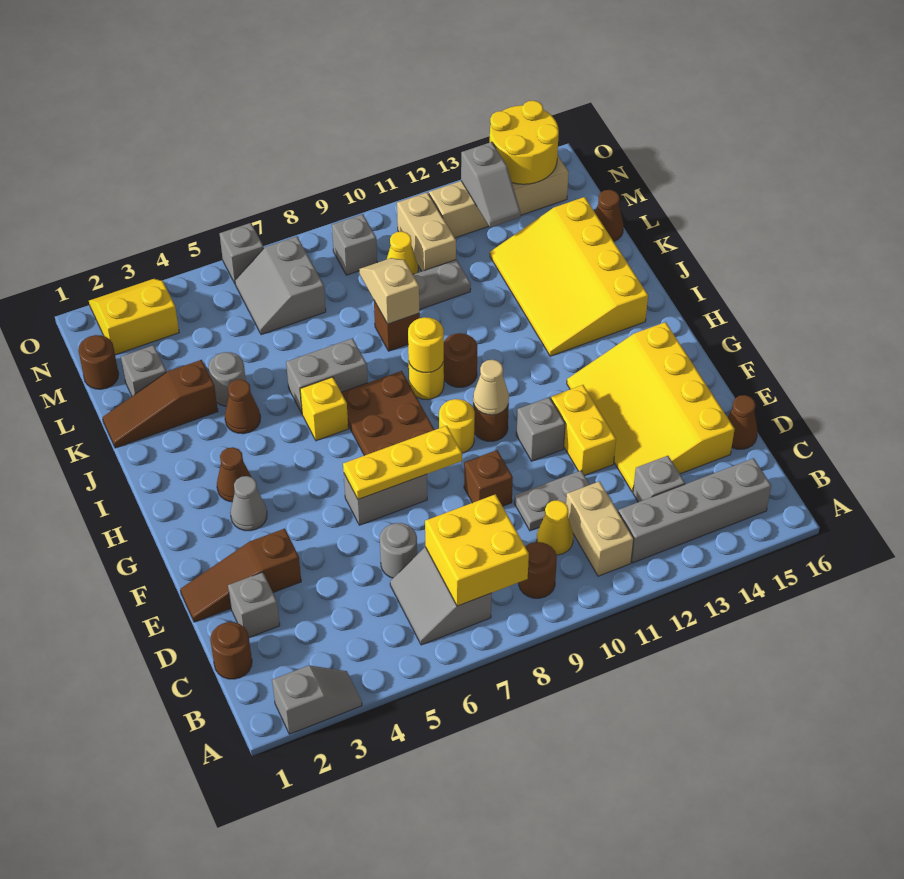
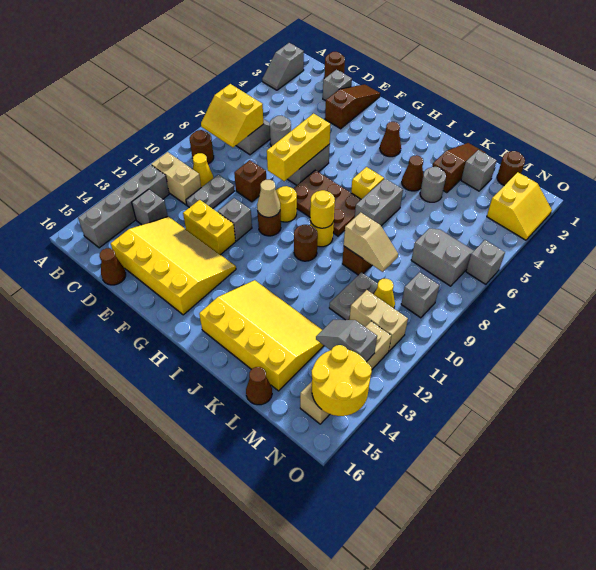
yellow 2x2 brick [425,494,529,606] -> yellow 2x2 slope [201,84,264,147]
yellow 1x3 plate [343,426,462,499] -> yellow 1x3 brick [267,114,331,181]
grey 1x1 cone [230,476,267,531] -> none

